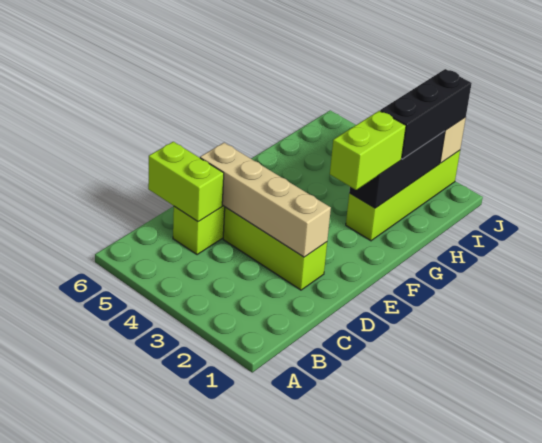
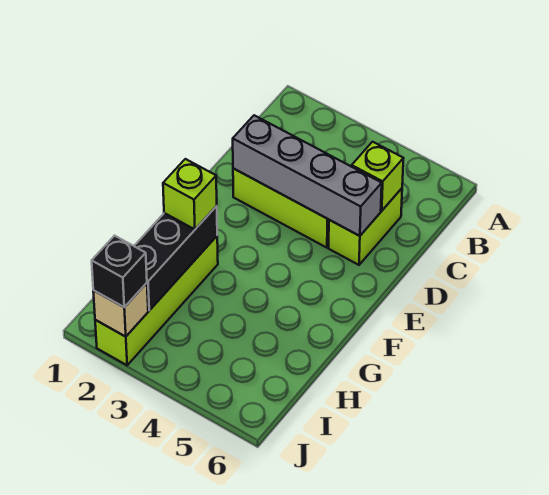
lime 1x2 brick [148,142,224,222] -> lime 1x1 brick [352,142,404,211]
tan 1x4 brick [200,143,331,257] -> grey 1x4 brick [233,115,382,236]
lime 1x2 brick [330,111,406,190] -> lime 1x1 brick [163,159,217,229]
black 1x3 brick [380,69,472,159] -> black 1x1 brick [92,236,147,307]

